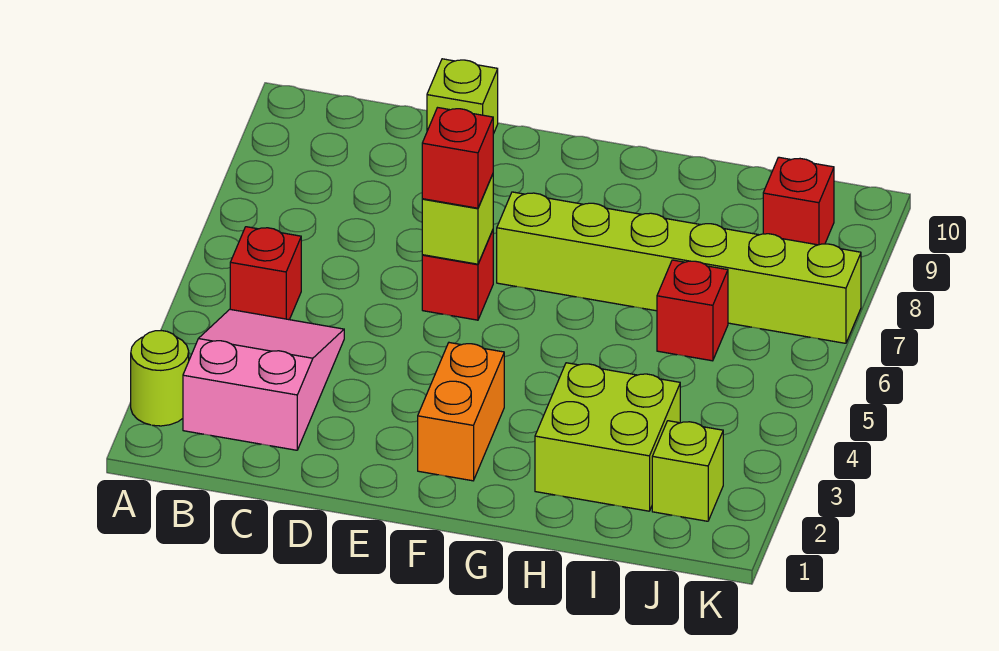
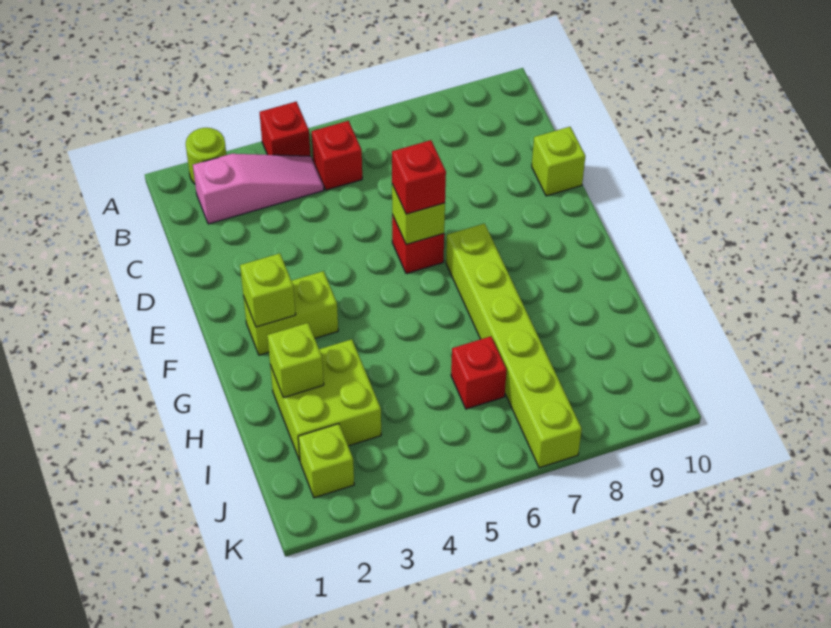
pink 2x3 slope [183,309,344,450] -> pink 1x3 slope [193,154,324,224]
orange 1x2 brick [418,343,504,481] -> lime 1x2 brick [243,271,338,355]
none -> lime 1x1 brick [240,253,296,327]
none -> lime 1x1 brick [267,323,324,398]
red 1x1 brick [763,157,834,245] -> red 1x1 brick moved to [260,102,310,156]

